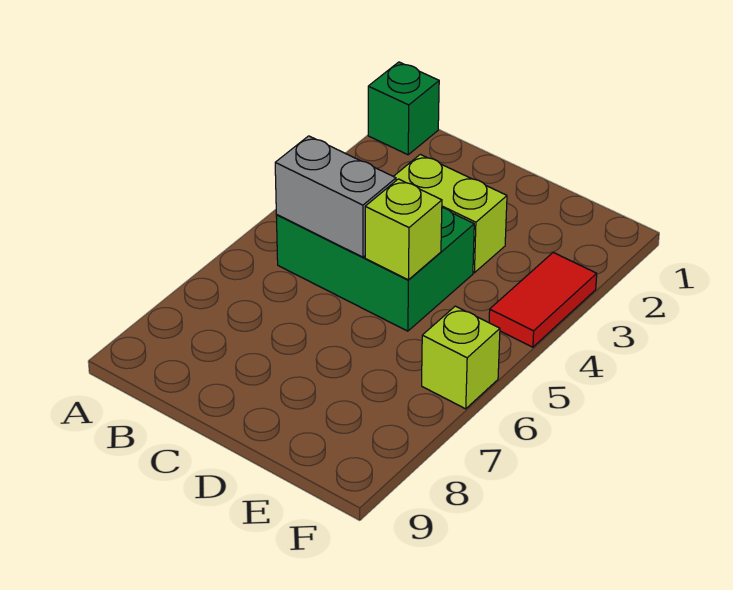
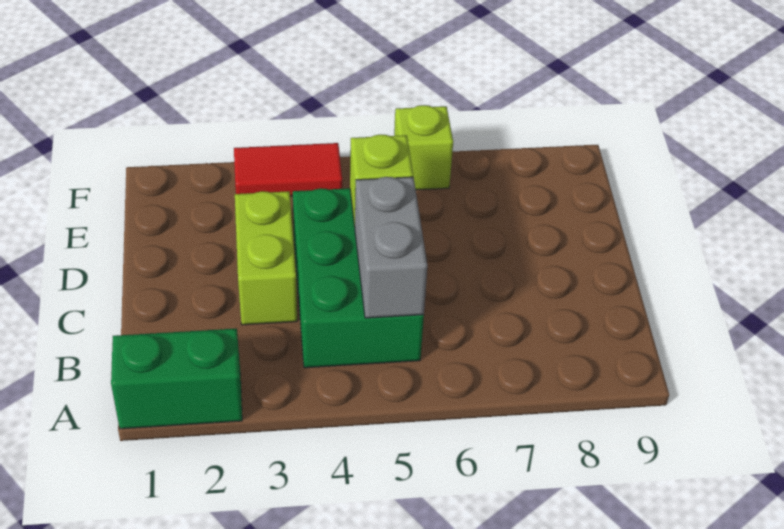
green 1x1 brick [368,62,439,155] -> green 1x2 brick [111,328,242,429]

